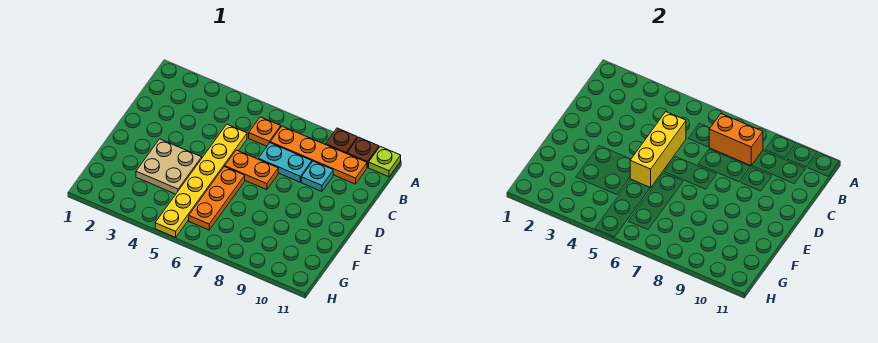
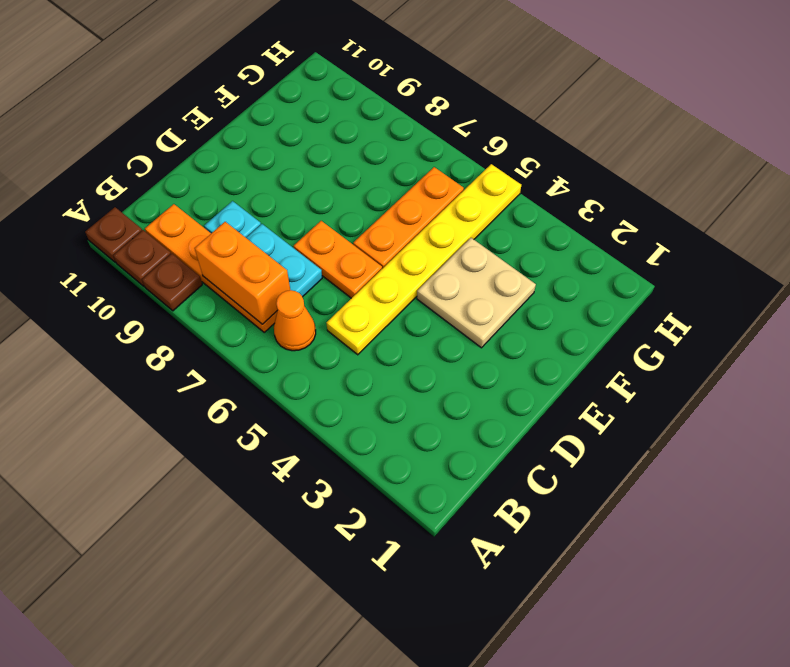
lime 1x1 plate [369,147,401,177] -> brown 1x1 plate [85,207,142,263]
orange 1x1 plate [249,117,281,146] -> orange 1x1 cone [274,290,316,351]
yellow 1x3 brick [630,112,686,188] -> none

